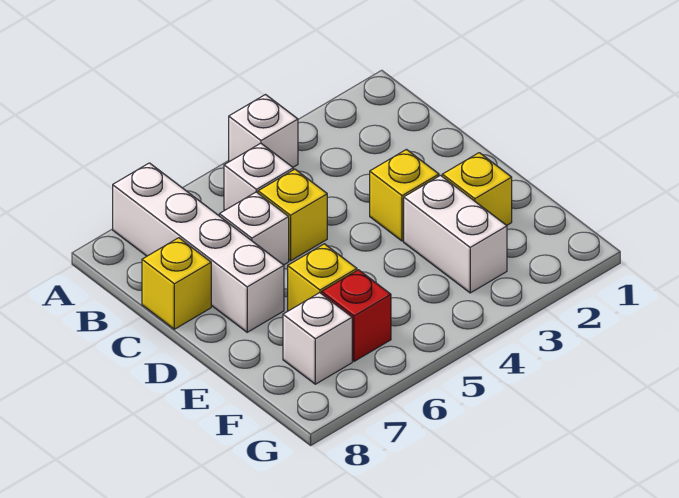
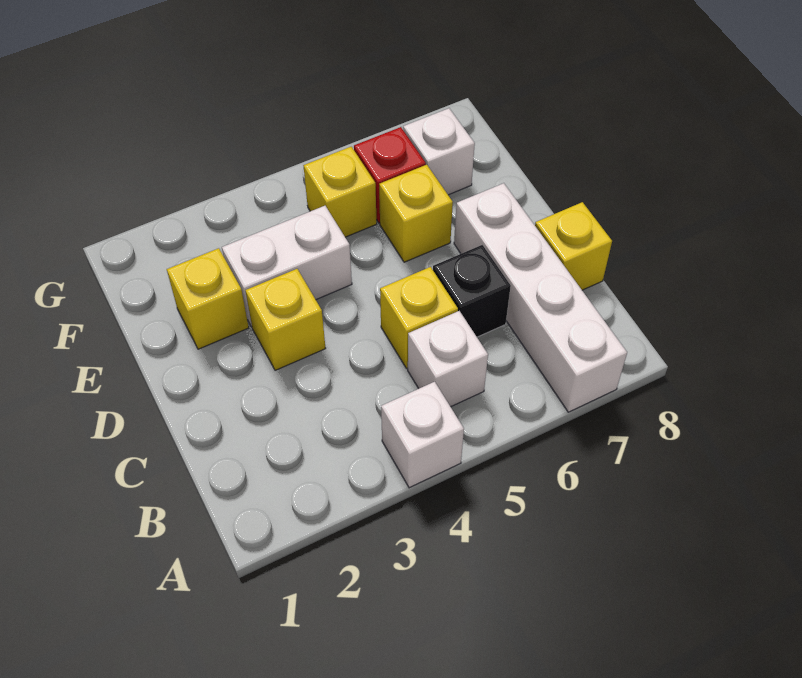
white 1x1 brick [219,192,289,265] -> black 1x1 brick [433,245,511,337]
white 1x2 brick [404,175,507,293] -> white 1x2 brick turned to [222,206,352,327]
none -> yellow 1x1 brick [303,147,377,237]

